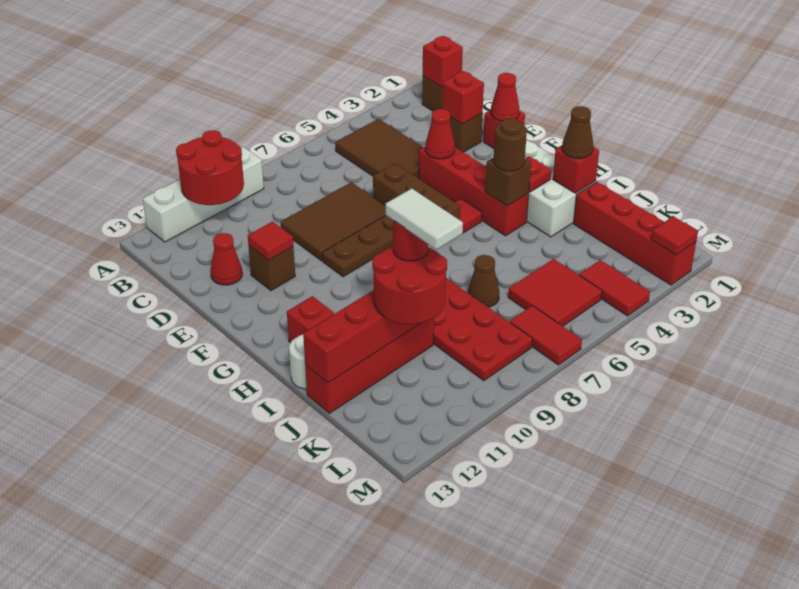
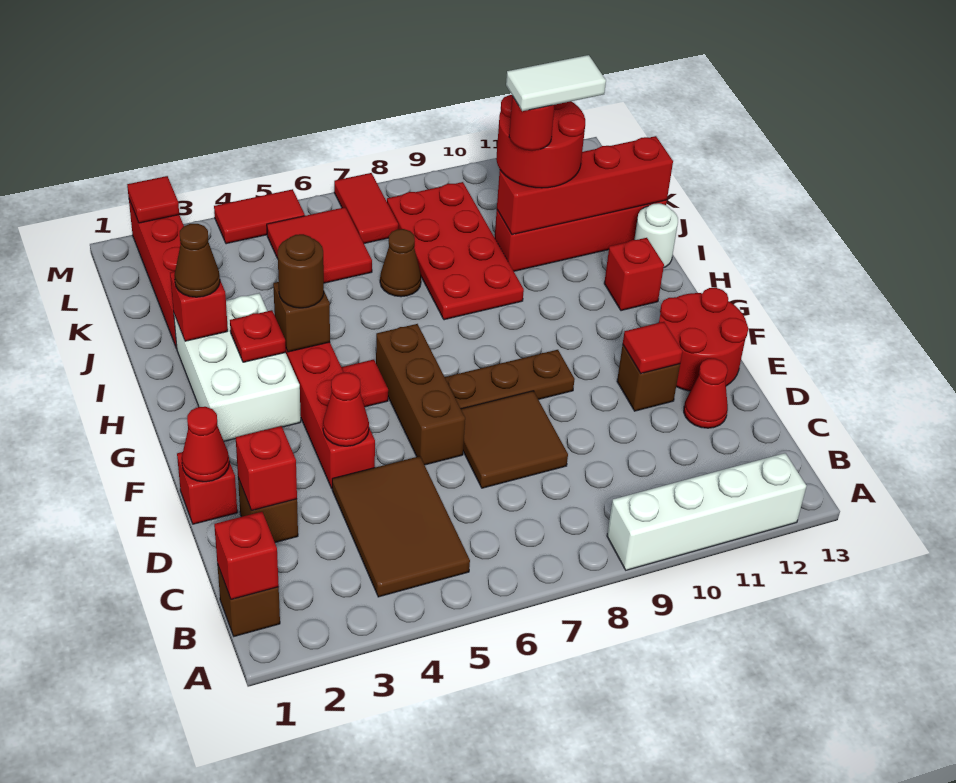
red 2x2 round brick [176,130,244,205] -> red 2x2 round brick moved to [659,288,748,391]
brown 2x3 tile [281,182,386,261] -> brown 2x2 tile [461,391,568,488]
white 1x2 tile [385,188,463,249] -> white 1x2 tile turned to [506,55,606,111]
red 1x2 tile [579,260,650,316] -> red 1x2 tile turned to [214,189,305,244]

